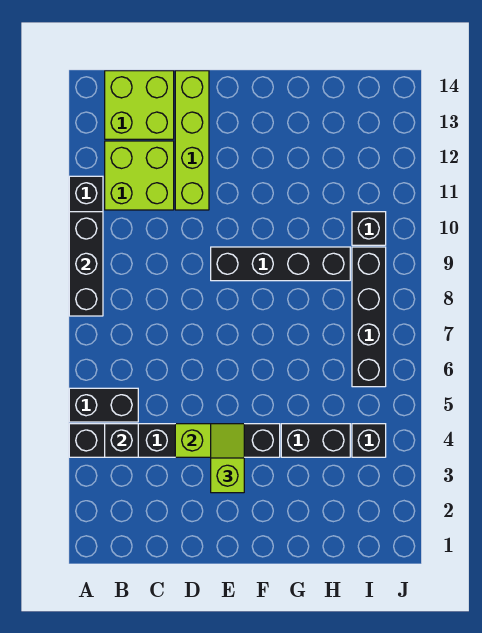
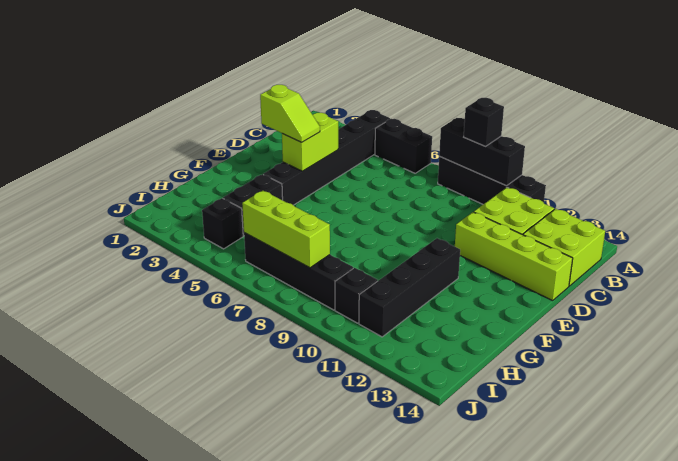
black 1x2 brick [69,388,138,422] -> black 1x2 brick turned to [375,119,432,173]
black 1x1 brick [105,424,138,457] -> black 1x1 brick moved to [464,98,504,146]
black 1x4 brick [211,247,350,281] -> black 1x4 brick moved to [359,238,460,337]
none -> lime 1x3 brick [242,190,330,268]

